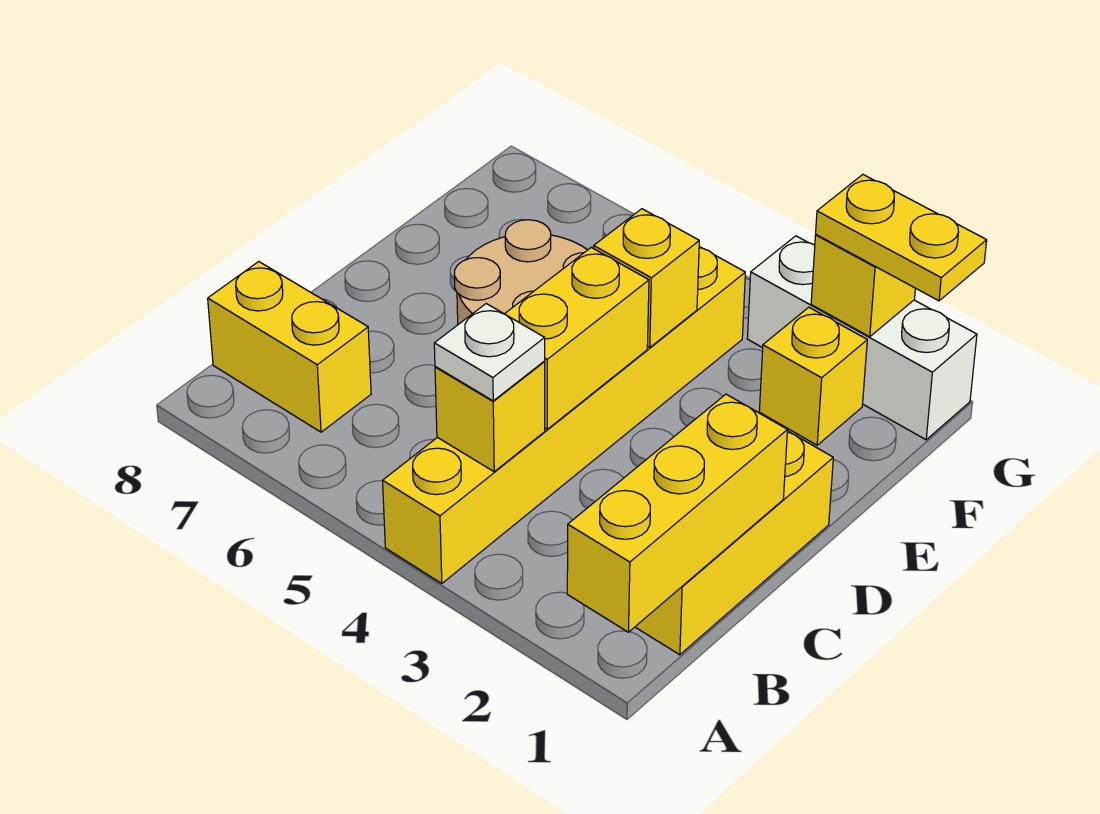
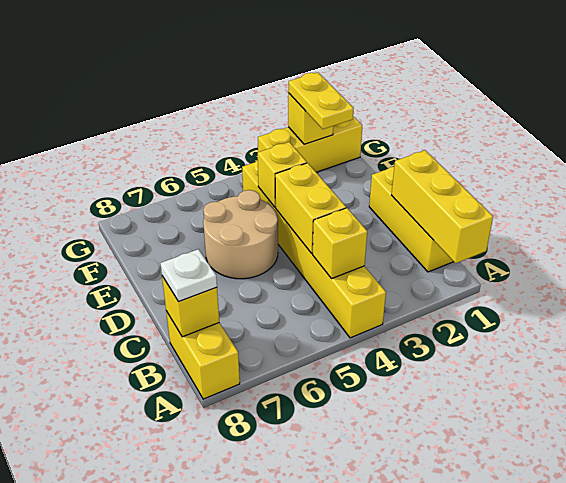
white 1x1 plate [434,304,545,401] -> white 1x1 plate moved to [160,249,217,302]
yellow 1x2 brick [208,262,371,432] -> yellow 1x2 brick turned to [166,311,240,399]
yellow 1x1 brick [759,307,867,445] -> yellow 1x1 brick moved to [162,276,219,337]
white 1x3 brick [747,236,977,440] -> yellow 1x3 brick [258,116,362,172]
yellow 1x2 plate [816,175,987,301] -> yellow 1x2 plate turned to [288,72,354,129]

